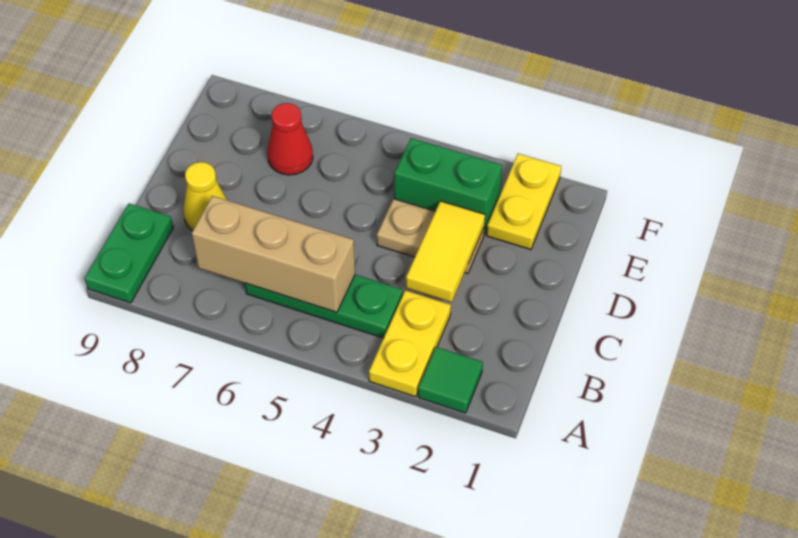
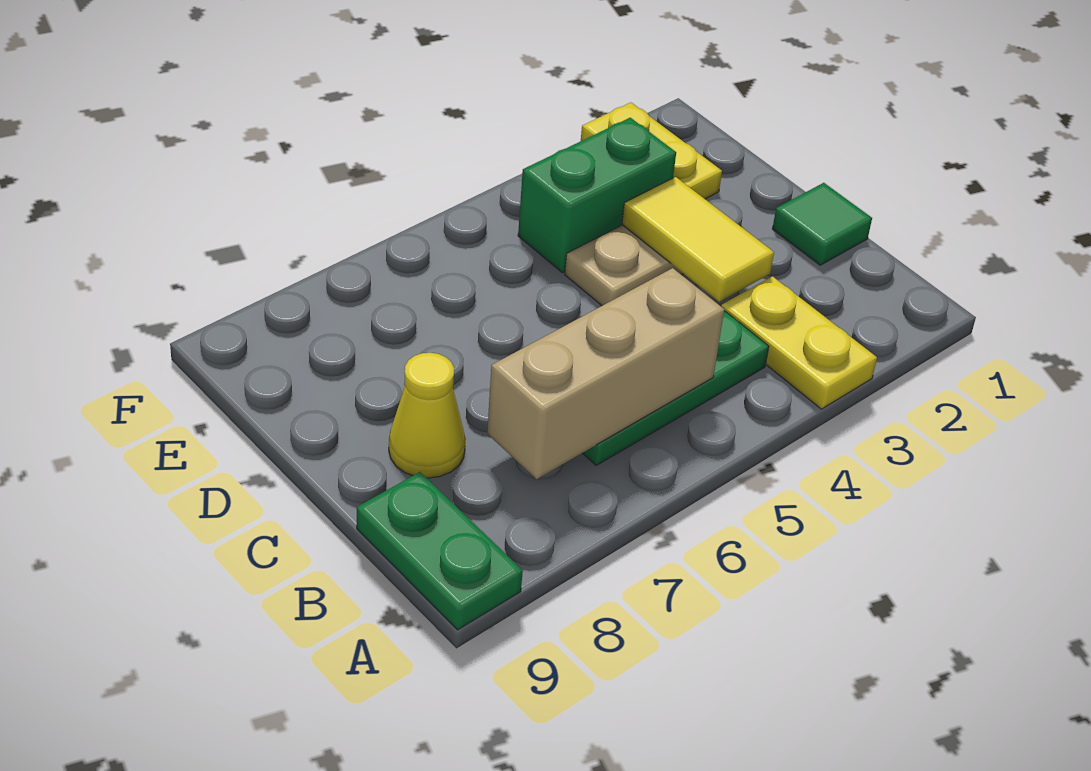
green 1x1 tile [418,347,483,413] -> green 1x1 tile moved to [772,183,872,265]
red 1x1 cone [267,103,313,175] -> none

